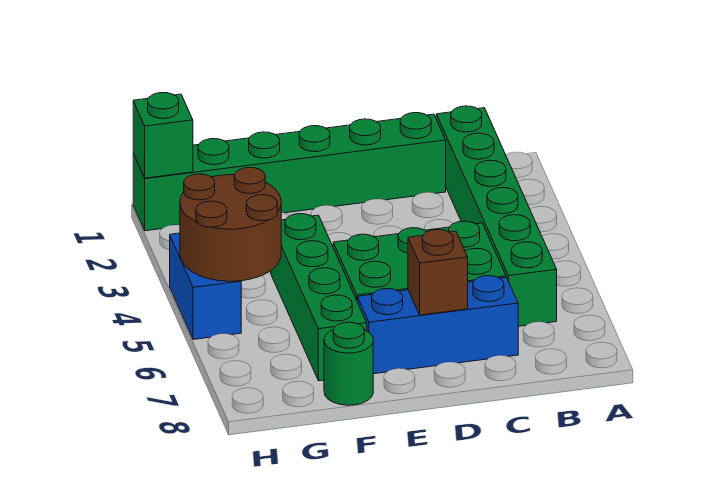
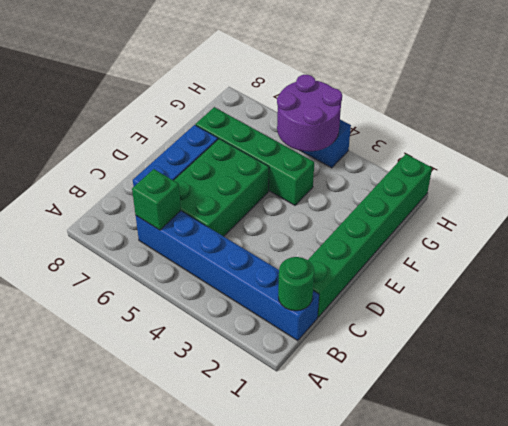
green 1x6 brick [436,106,557,326] -> blue 1x6 brick [136,211,319,341]
brown 1x1 brick [408,230,468,315] -> none
green 1x1 round brick [324,322,373,405] -> green 1x1 round brick moved to [278,257,314,311]
brown 2x2 round brick [180,168,281,281] -> purple 2x2 round brick [277,75,342,151]
green 1x1 brick [133,93,193,178] -> green 1x1 brick moved to [132,169,181,230]

